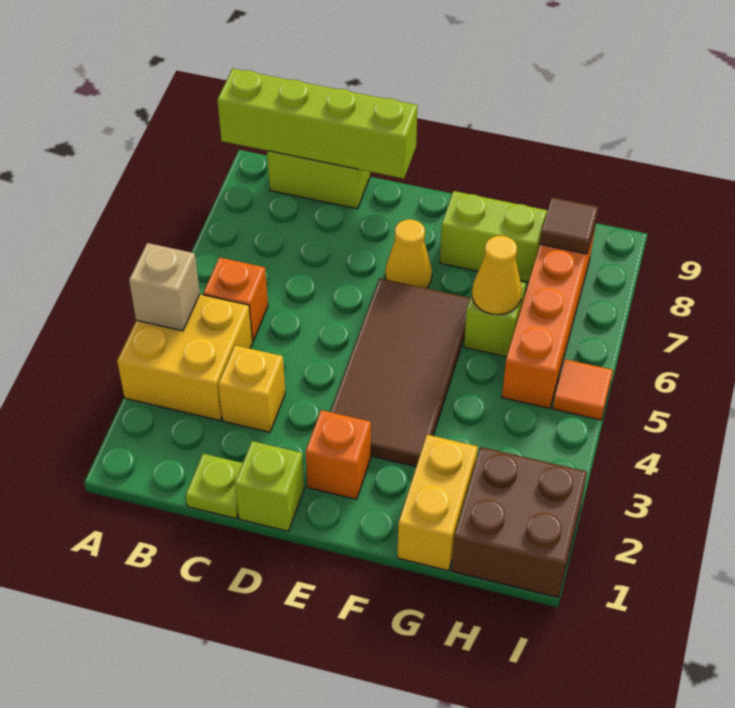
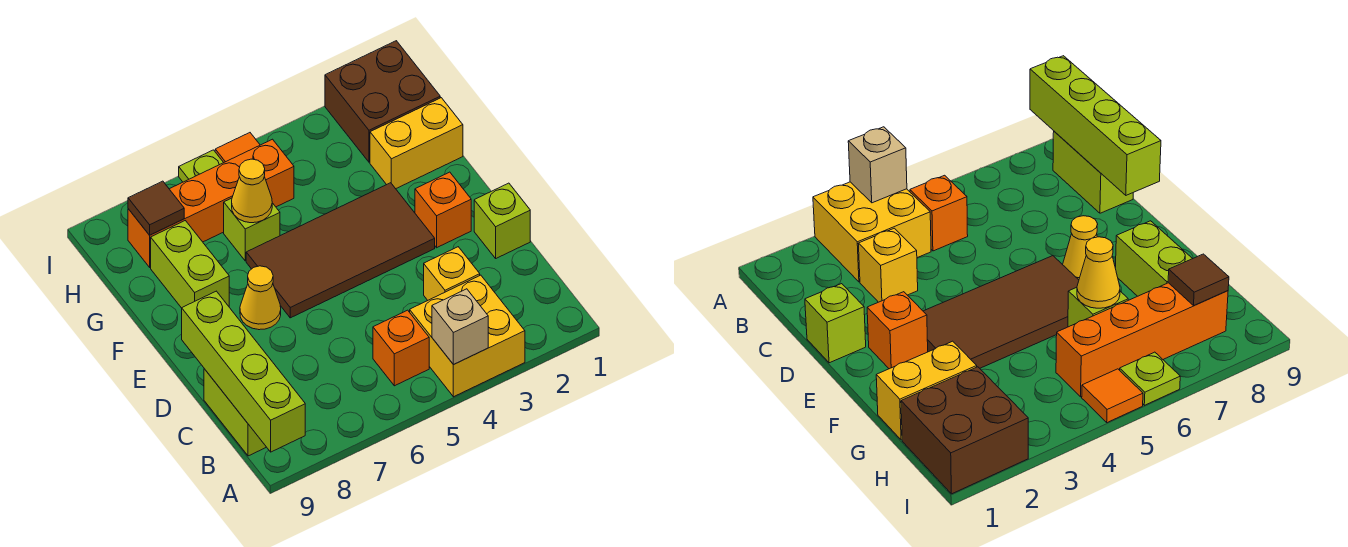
lime 1x1 plate [186,454,243,518] -> lime 1x1 plate moved to [179,150,224,182]

